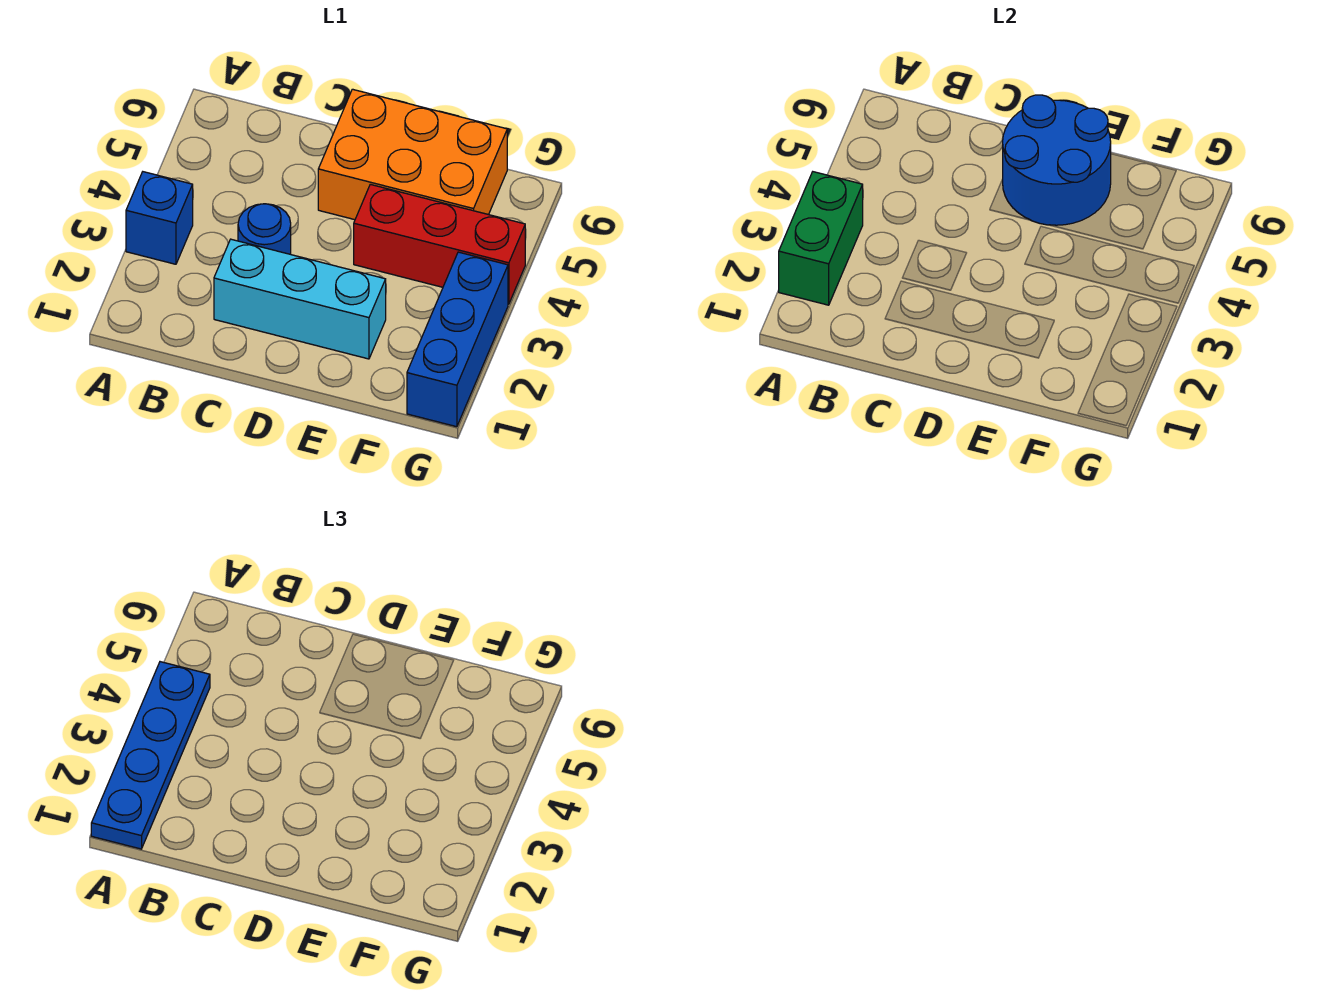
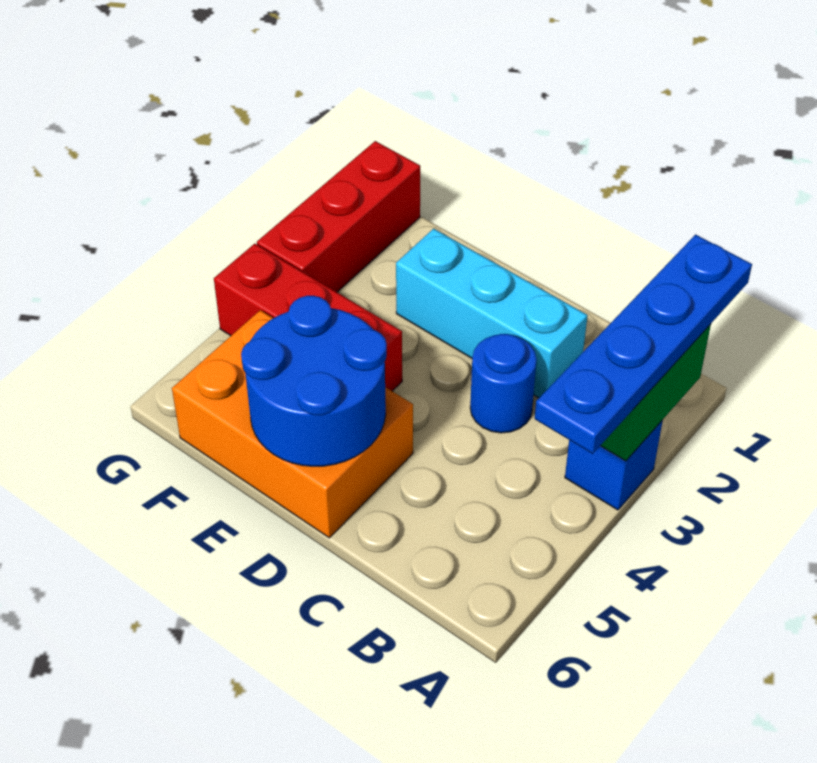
blue 1x3 brick [407,252,508,427] -> red 1x3 brick [257,141,420,292]

